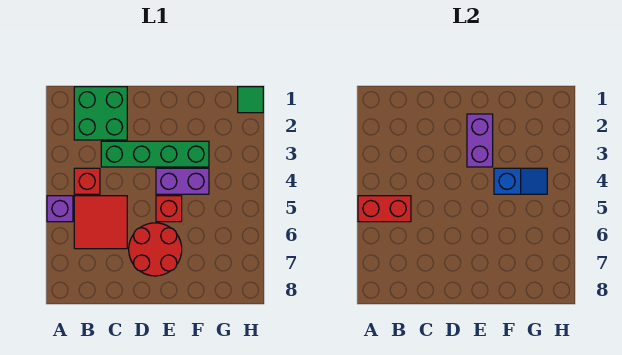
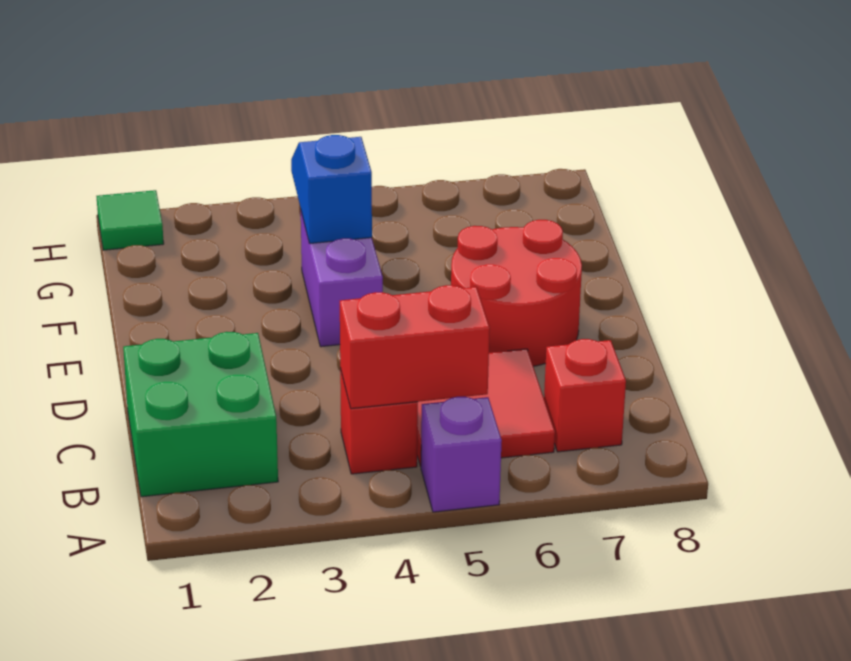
red 1x2 brick [358,196,411,222] -> red 1x2 brick turned to [340,285,490,409]
green 1x4 brick [101,141,209,167] -> none
purple 1x2 brick [467,114,493,167] -> none
red 1x1 brick [156,196,182,222] -> red 1x1 brick moved to [544,339,626,452]

